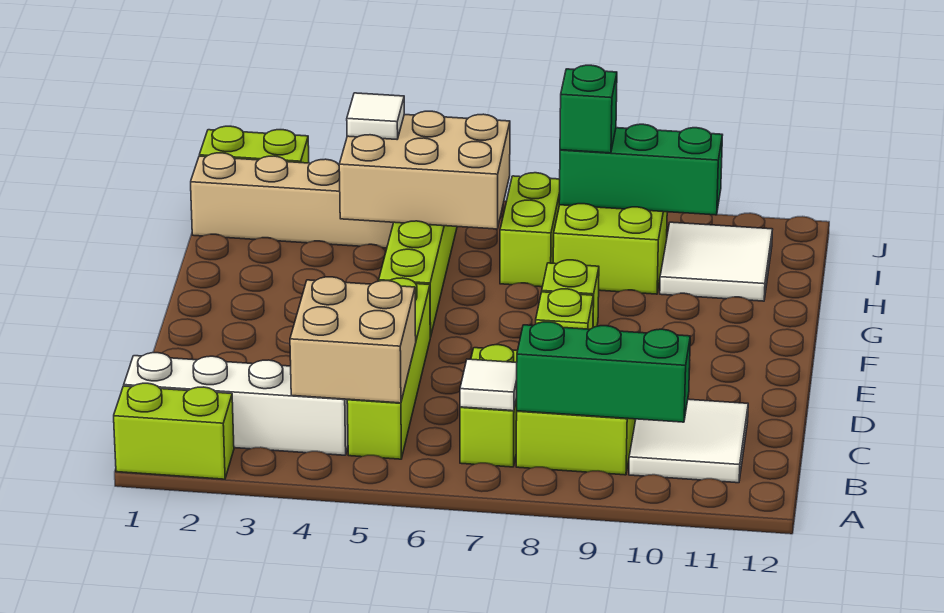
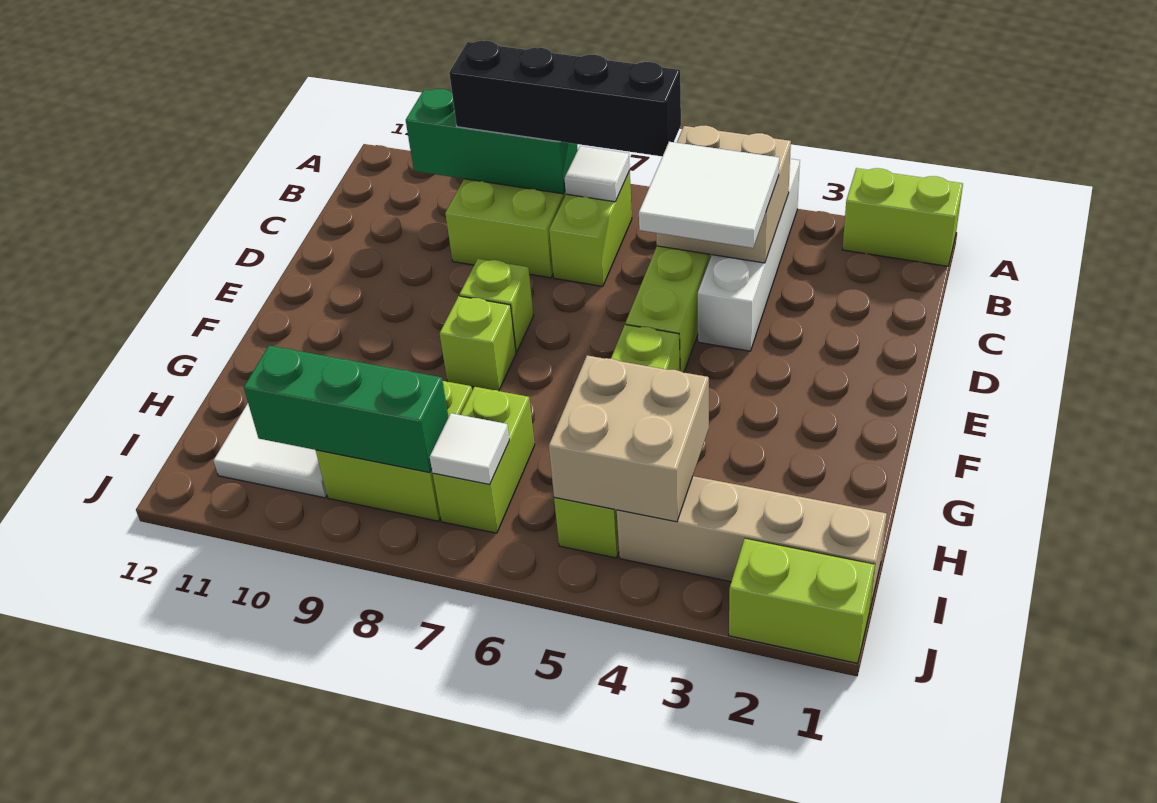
white 1x4 brick [124,353,348,455] -> white 1x4 brick turned to [698,159,800,351]
none -> black 1x4 brick [449,41,681,156]
white 2x2 tile [629,399,748,483] -> white 2x2 tile moved to [639,142,779,248]
tan 2x3 brick [339,111,510,229] -> tan 2x2 brick [549,356,709,522]
white 1x1 tile [347,93,404,139] -> white 1x1 tile moved to [430,413,509,484]
green 1x1 brick [560,65,617,153] -> none

